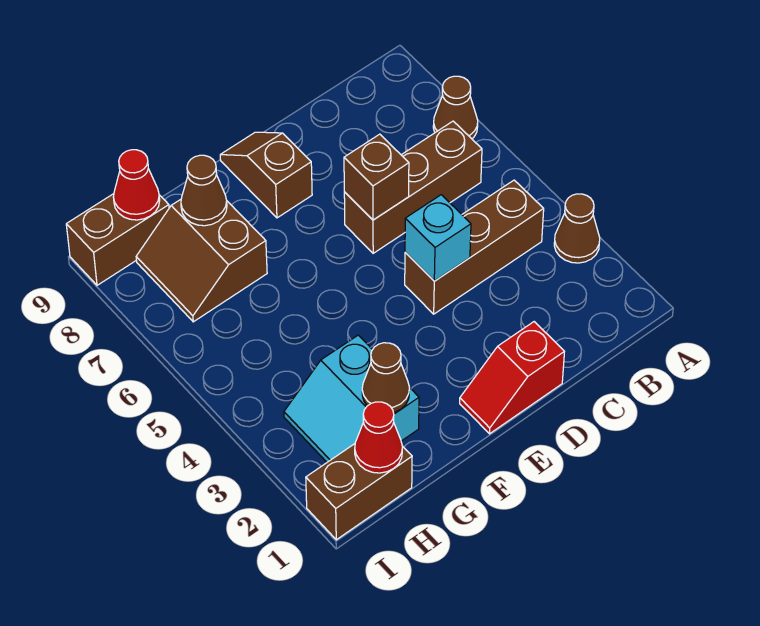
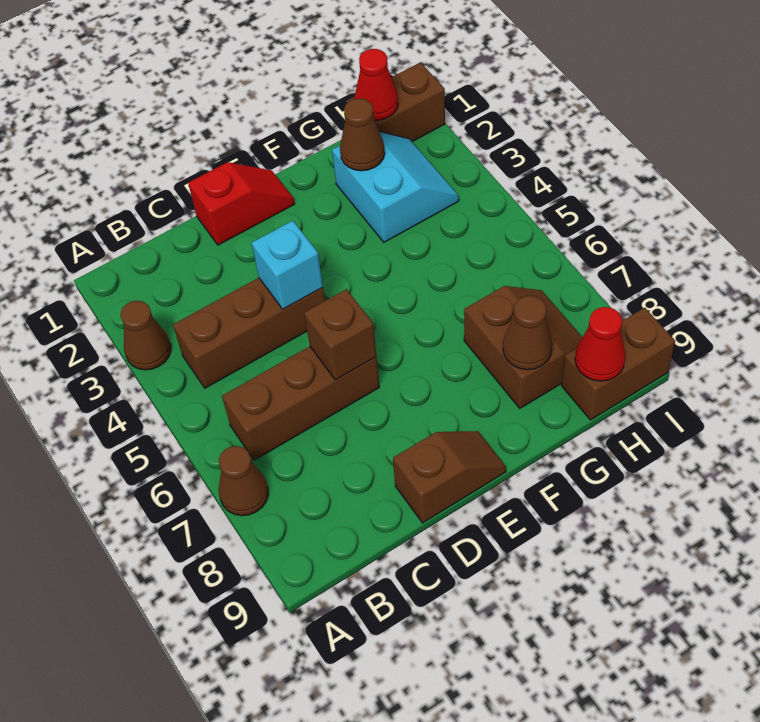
brown 1x2 slope [220,132,312,218] -> brown 1x2 slope turned to [393,431,506,523]

